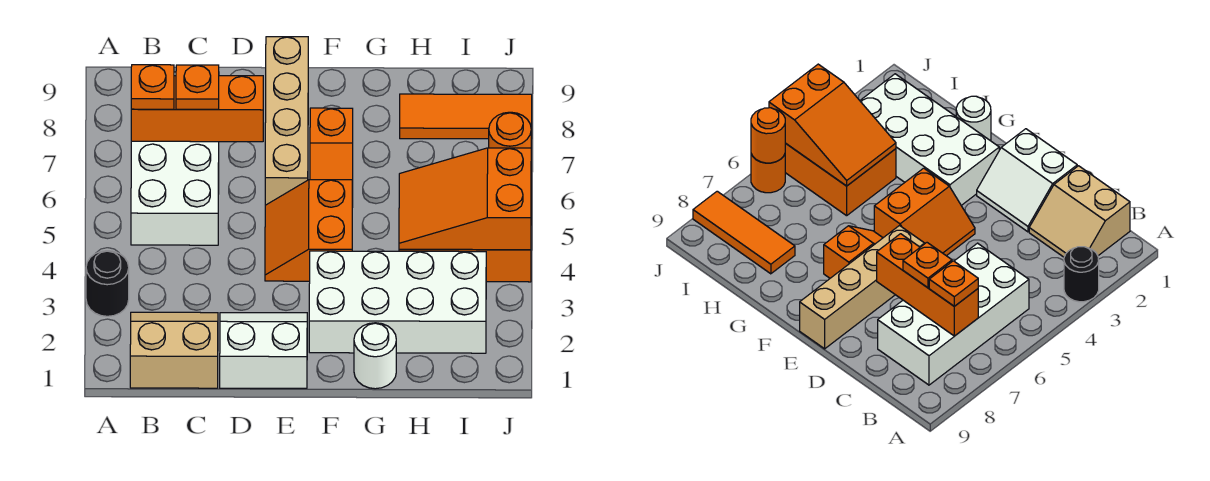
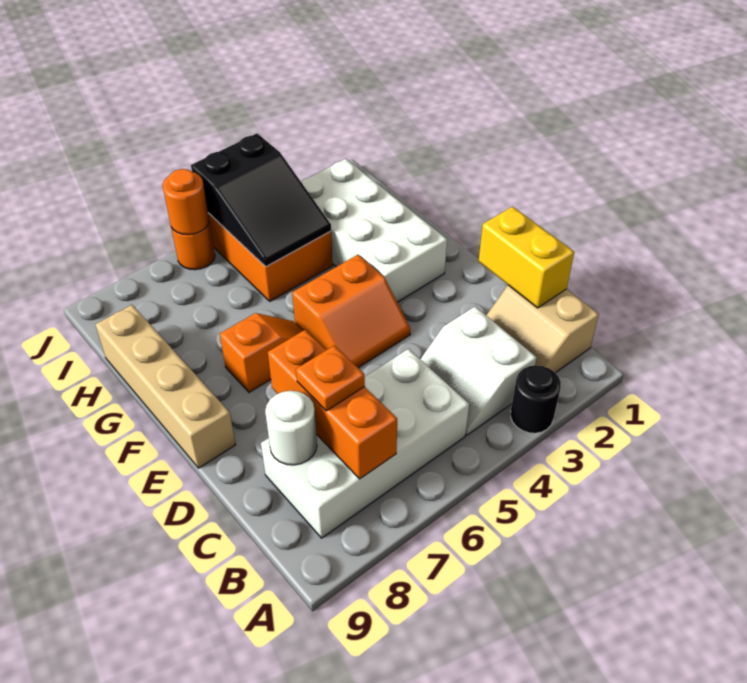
orange 1x1 plate [131,65,174,109] -> none
none -> yellow 1x2 brick [479,207,574,308]
white 2x2 slope [220,313,307,388] -> white 2x2 slope moved to [420,307,536,435]
tan 1x4 brick [265,37,308,205] -> tan 1x4 brick turned to [95,305,236,468]
white 1x1 round brick [354,323,396,389] -> white 1x1 round brick moved to [265,391,317,465]
orange 2x3 slope [399,148,531,250] -> black 2x3 slope [191,133,331,267]
orange 1x3 tile [400,94,532,139] -> none

